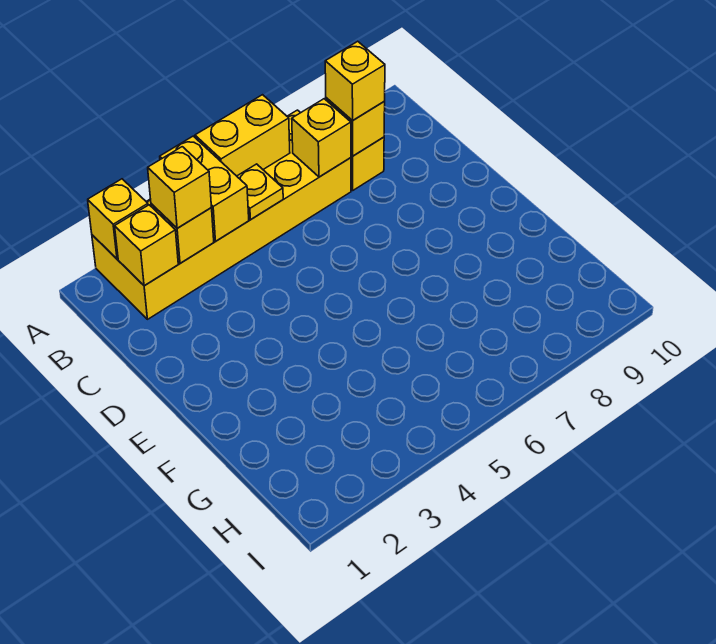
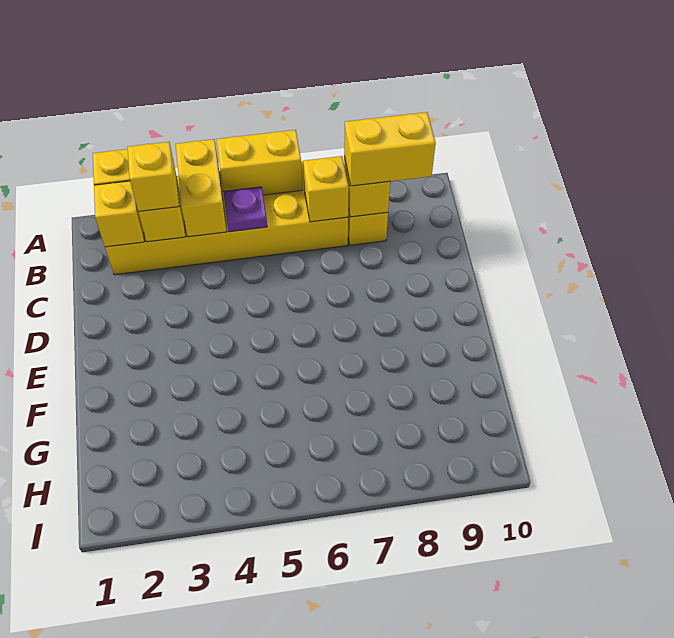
yellow 1x1 plate [237,164,283,220] -> purple 1x1 plate [224,187,267,232]
yellow 1x1 brick [325,41,385,121] -> yellow 1x2 brick [344,112,436,186]

